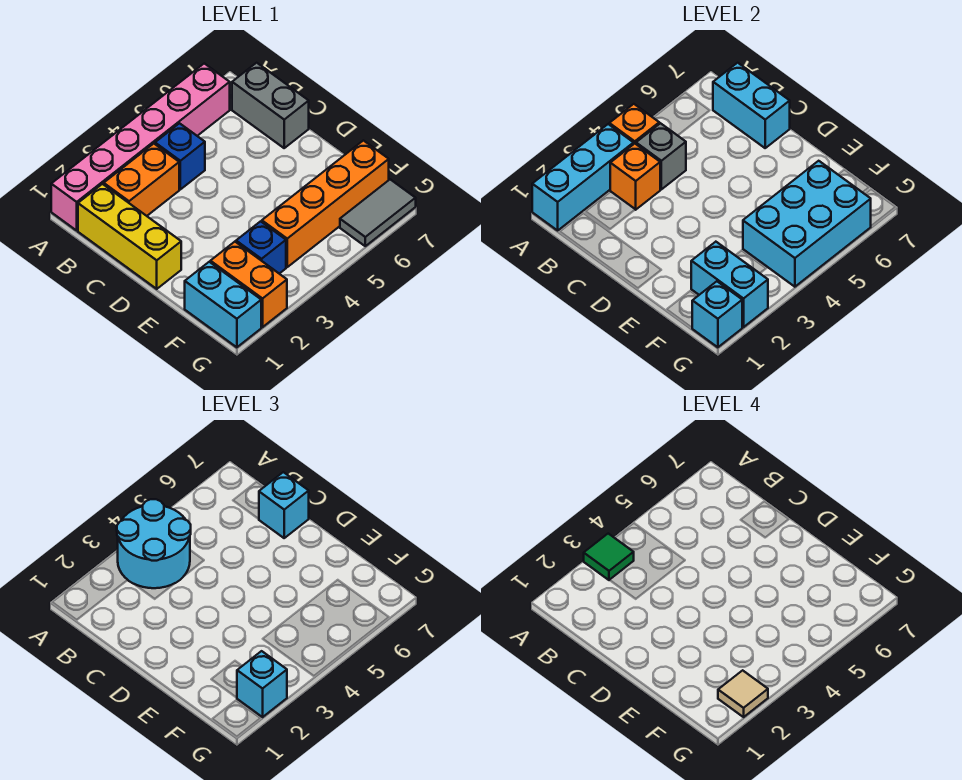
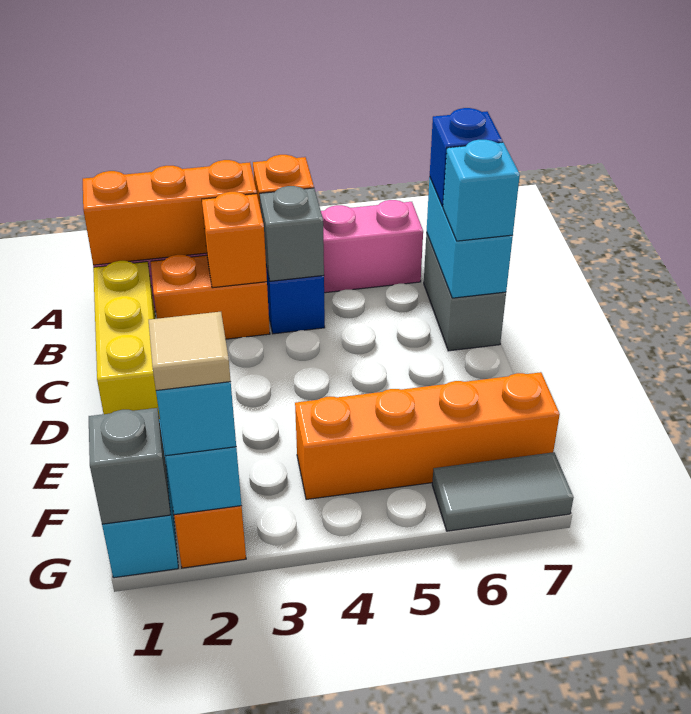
cyan 1x3 brick [532,124,634,230] -> orange 1x3 brick [83,160,257,265]
cyan 2x2 round brick [117,499,191,588] -> none
green 1x1 tile [584,534,634,580] -> none
blue 1x1 brick [236,221,286,274] -> blue 1x1 brick moved to [430,108,503,207]
cyan 2x3 brick [743,161,871,287] -> none
cyan 1x1 brick [692,281,742,347] -> grey 1x1 brick [89,408,170,524]

